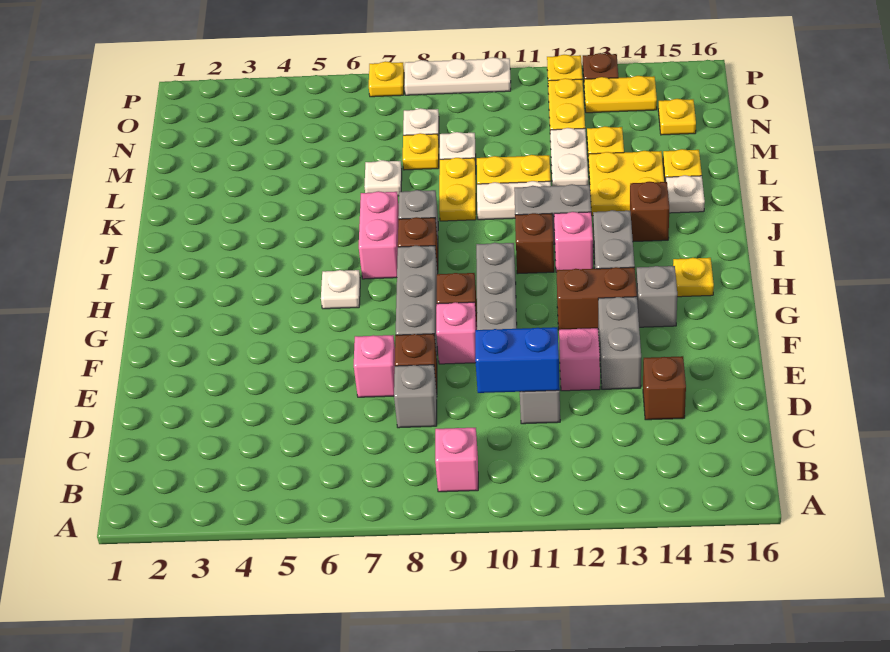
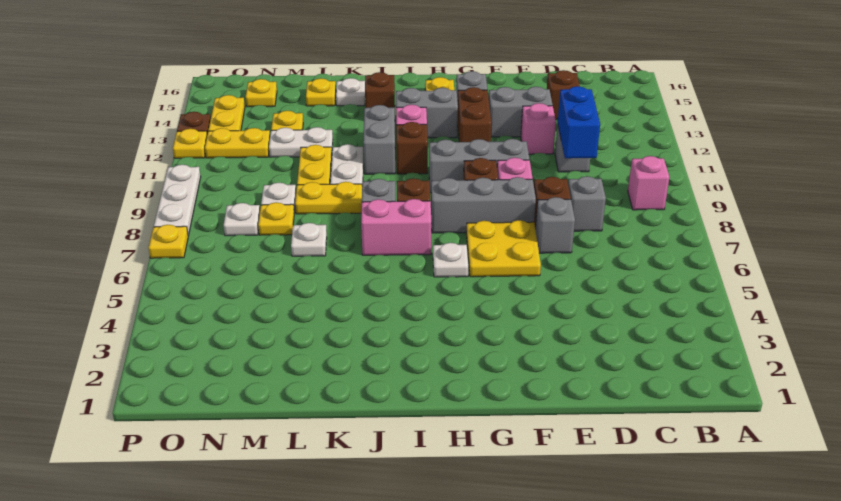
pink 1x1 brick [354,335,395,397] -> grey 1x1 brick [535,197,575,253]
yellow 2x2 plate [589,151,664,216] -> yellow 2x2 plate moved to [466,220,541,277]

